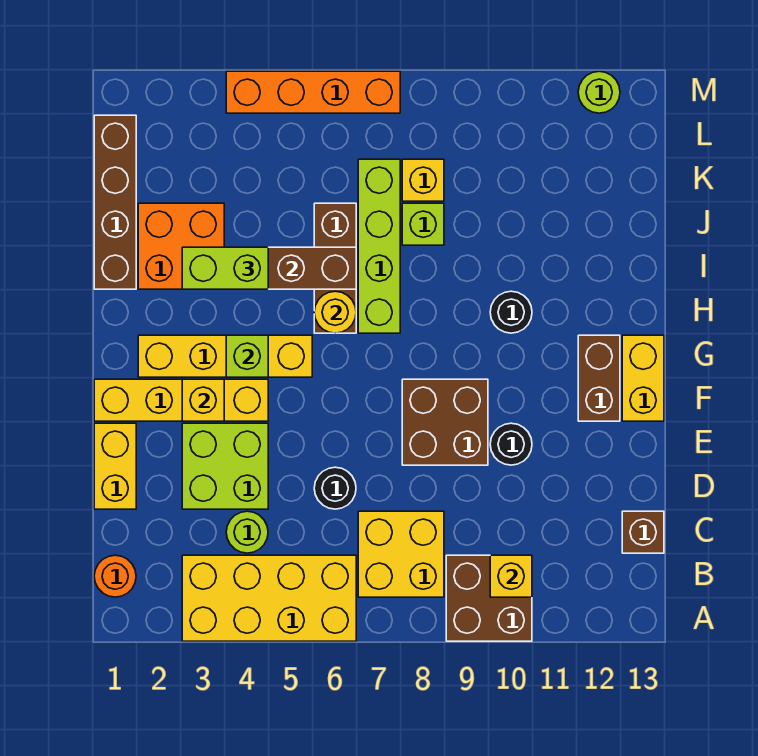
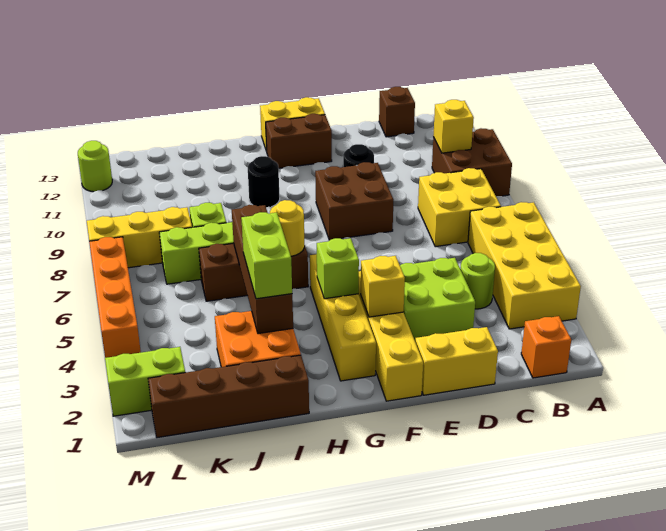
orange 1x1 round brick [94,555,136,597] -> orange 1x1 brick [521,316,571,378]
black 1x1 round brick [314,467,356,509] -> none
yellow 1x1 brick [402,159,444,201] -> yellow 1x3 brick [87,207,192,268]
none -> lime 1x2 brick [105,347,185,416]

